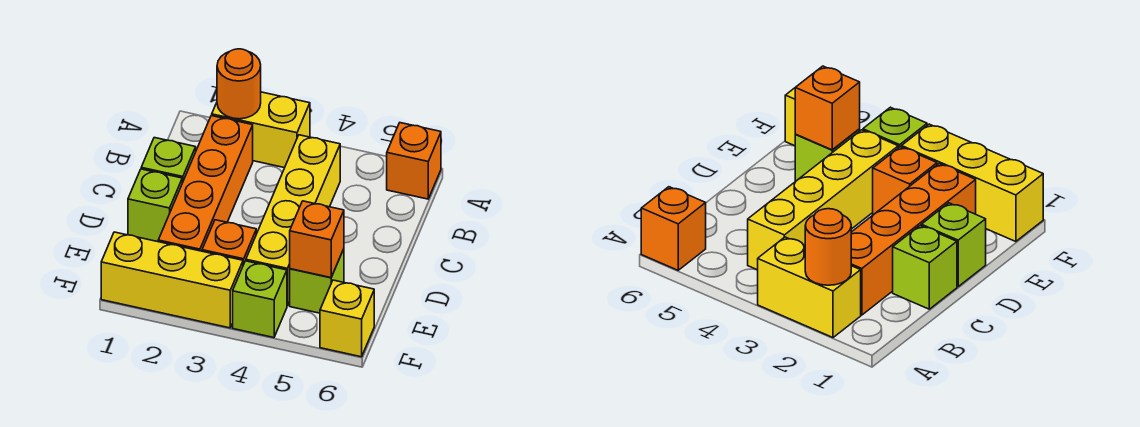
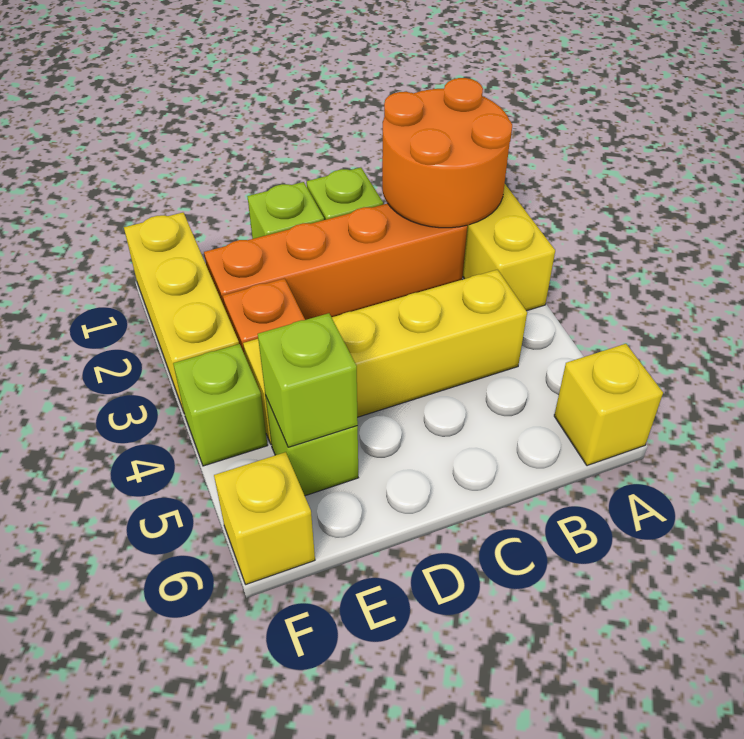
orange 1x1 round brick [217,49,261,119] -> orange 2x2 round brick [382,78,512,228]
orange 1x1 brick [387,123,441,199] -> yellow 1x1 brick [554,344,663,466]
orange 1x1 brick [290,201,344,278] -> lime 1x1 brick [258,313,358,447]

